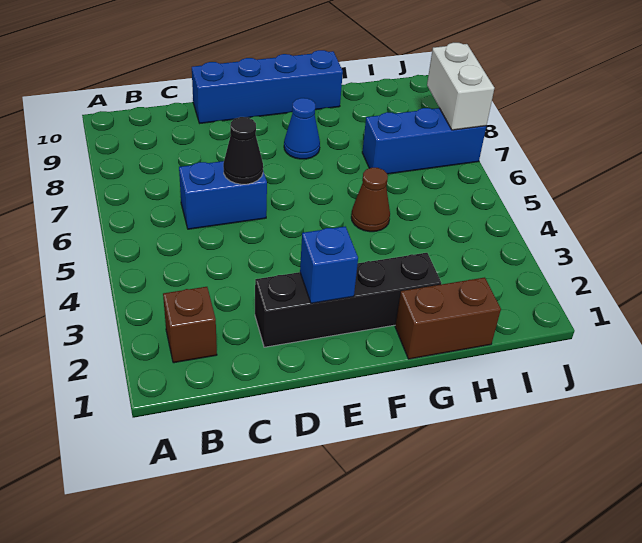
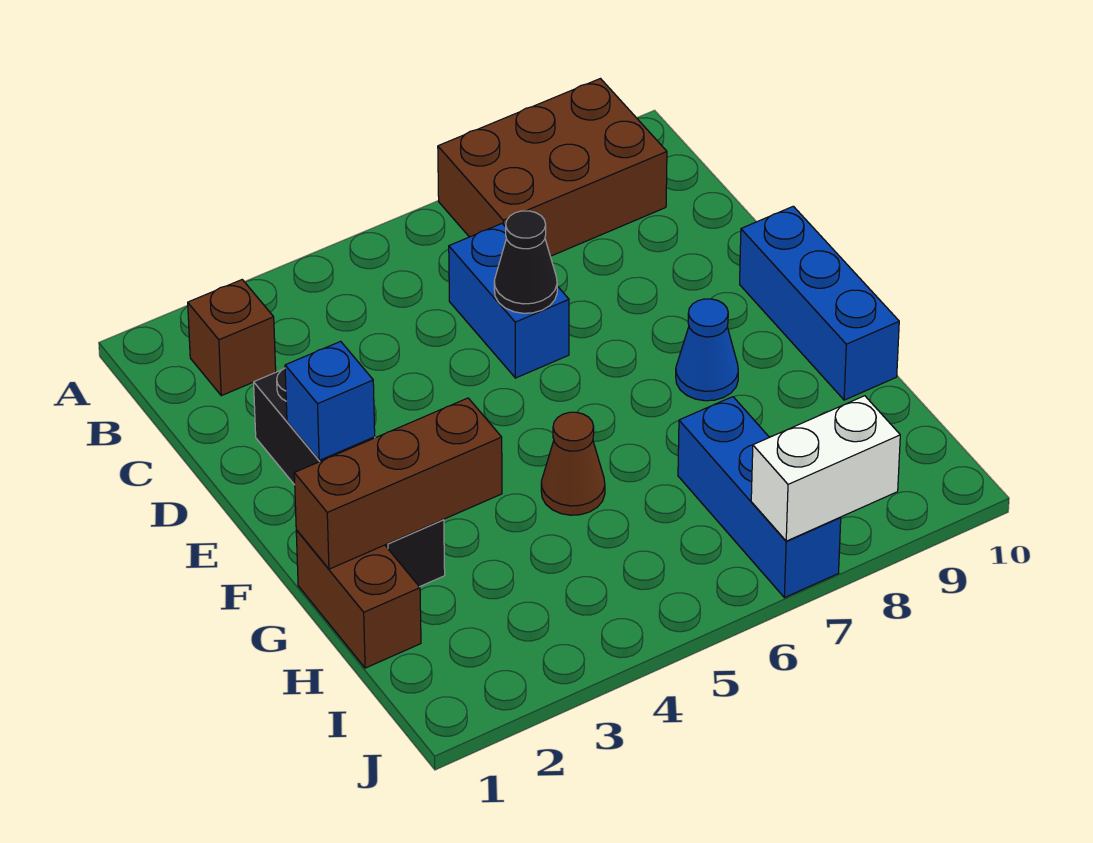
none -> brown 2x3 brick [438,79,667,256]
blue 1x4 brick [192,50,343,123] -> blue 1x3 brick [740,206,899,400]
none -> brown 1x3 brick [294,398,502,569]

